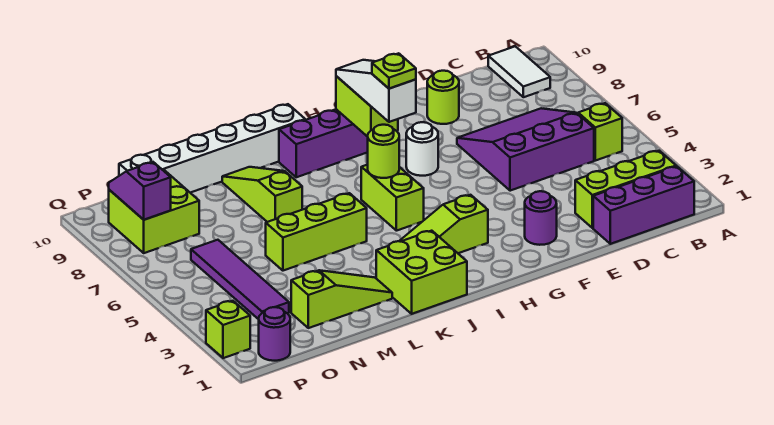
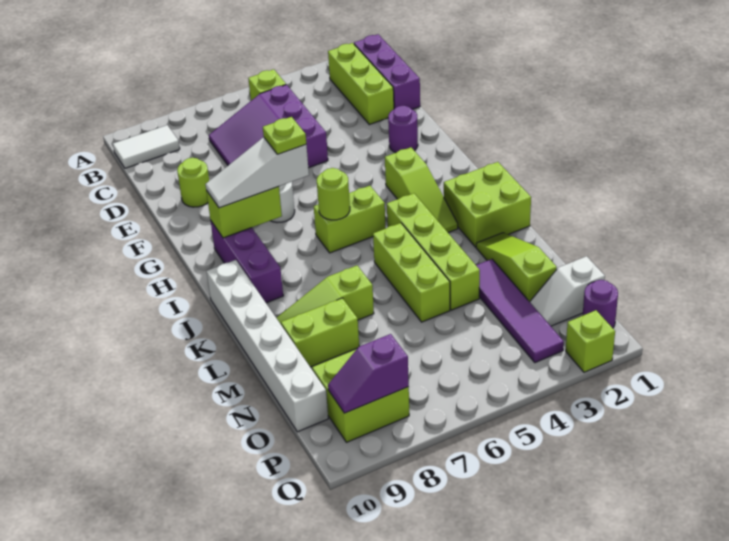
none -> lime 1x4 brick [387,193,480,310]
none -> lime 1x2 brick [281,298,359,367]
none -> white 1x2 slope [530,256,605,326]
purple 1x4 tile [191,240,289,319] -> purple 1x4 tile turned to [476,259,564,363]

